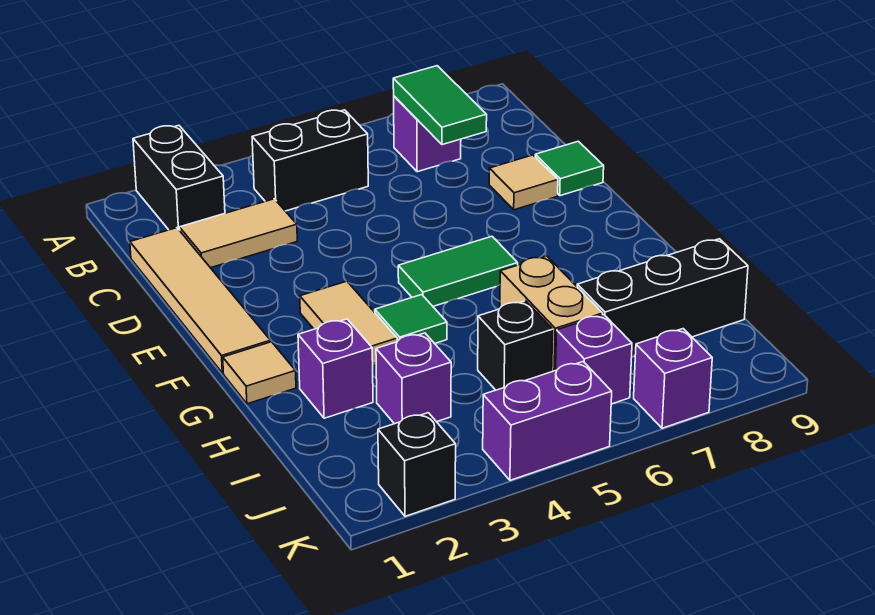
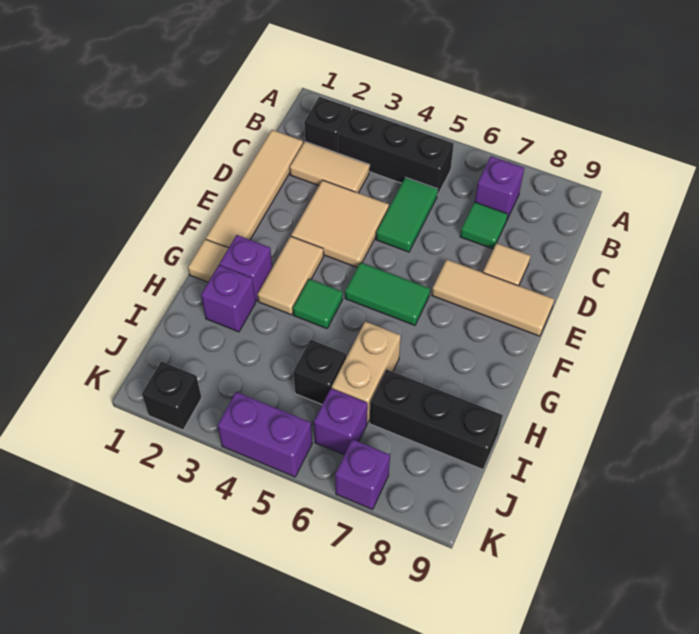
black 1x2 brick [133,125,225,230] -> black 1x1 brick [304,97,351,153]
black 1x2 brick [252,110,368,211] -> black 1x3 brick [338,108,454,196]
green 1x2 tile [393,66,487,145] -> green 1x2 tile moved to [376,177,438,252]
none -> tan 2x2 tile [291,180,389,267]
green 1x1 tile [535,141,604,196] -> green 1x1 tile moved to [460,202,508,249]
none -> tan 1x3 tile [432,260,554,336]
purple 1x1 brick [376,333,451,424] -> purple 1x1 brick moved to [220,235,272,301]

